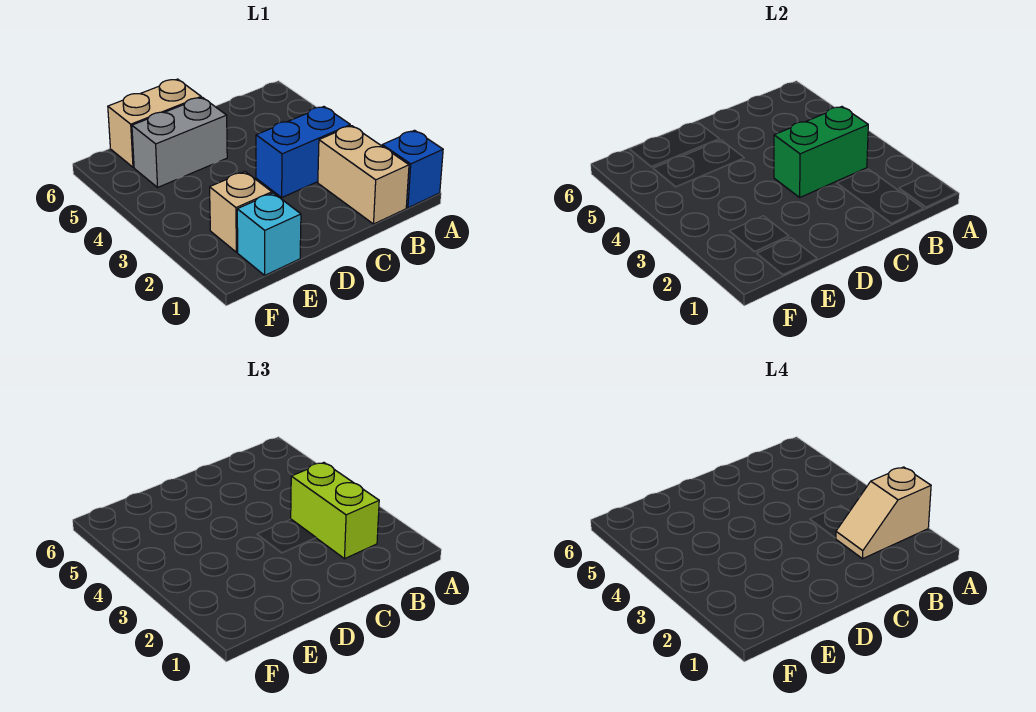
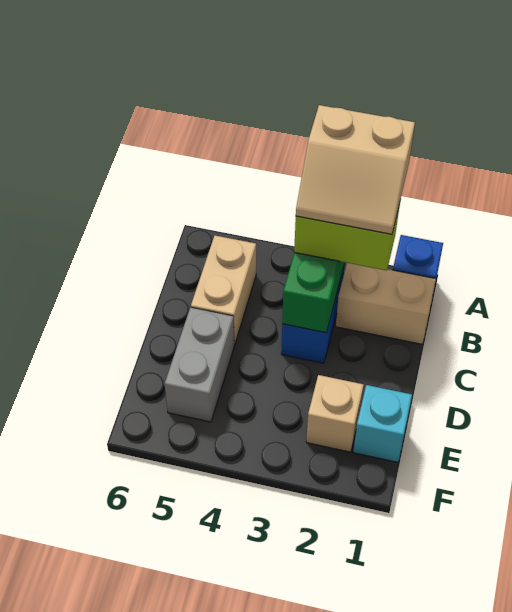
tan 1x2 slope [836,467,931,559] -> tan 2x2 slope [296,105,415,234]
tan 1x2 brick [108,79,201,167] -> tan 1x2 brick moved to [191,236,256,345]

